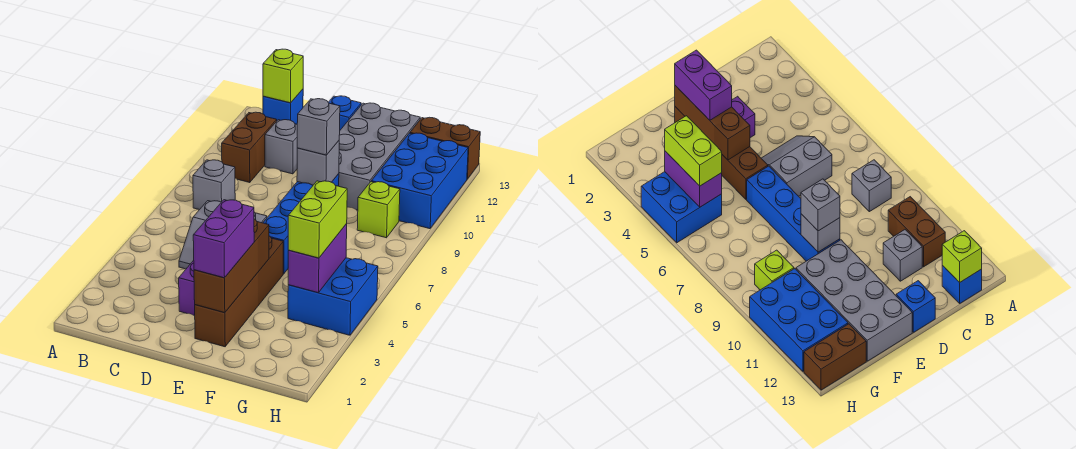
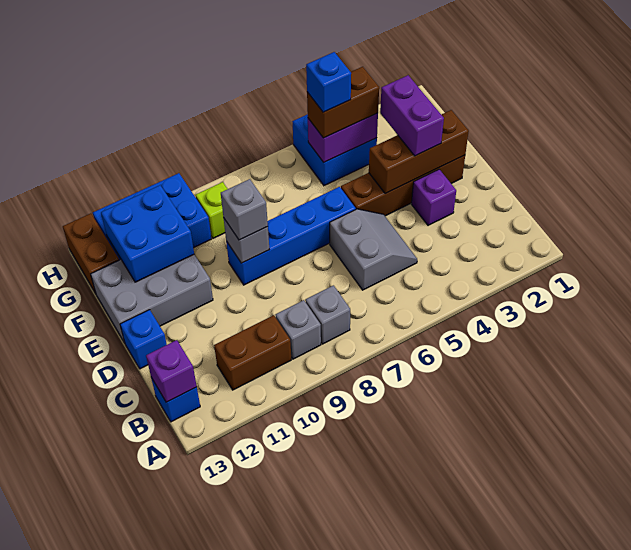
lime 1x1 brick [263,49,303,103] -> purple 1x1 brick [146,340,197,402]
grey 1x1 brick [265,120,297,174] -> grey 1x1 brick moved to [276,300,321,359]
purple 1x2 brick [193,200,254,278] -> purple 1x2 brick turned to [380,75,444,156]
grey 2x4 brick [339,103,420,210] -> grey 2x3 brick [91,255,213,343]
none -> blue 2x2 brick [101,185,194,282]
lime 1x2 brick [288,181,347,258] -> brown 1x2 brick [307,67,379,138]
none -> blue 1x1 brick [306,52,351,112]

